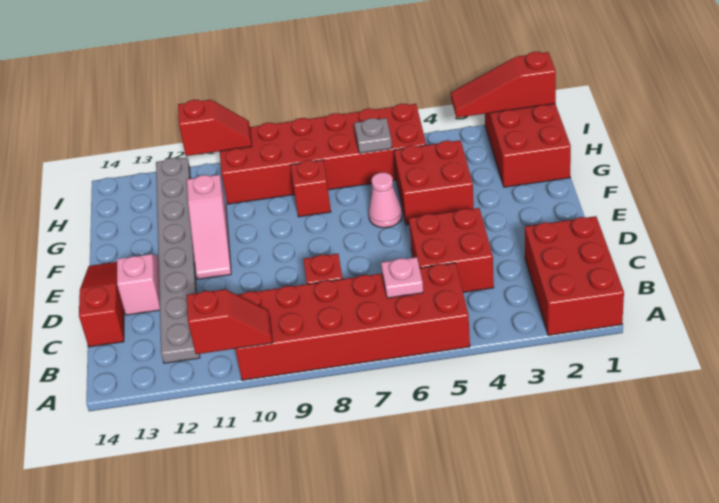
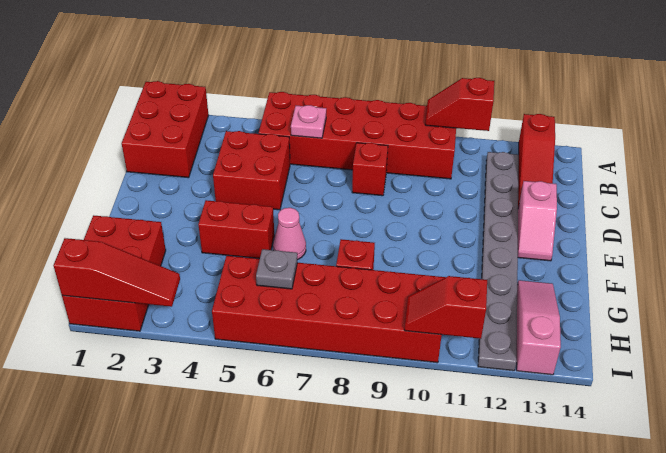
red 1x3 slope [79,262,124,347] -> red 1x3 slope moved to [518,114,555,207]
pink 1x3 slope [187,175,231,279] -> pink 1x3 slope moved to [517,280,561,375]
red 2x2 brick [394,140,474,225] -> red 1x2 brick [198,200,274,259]

